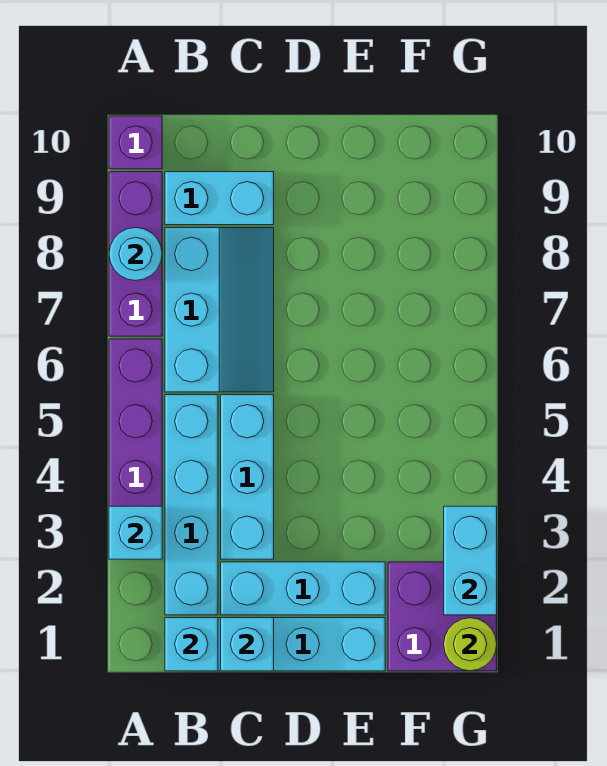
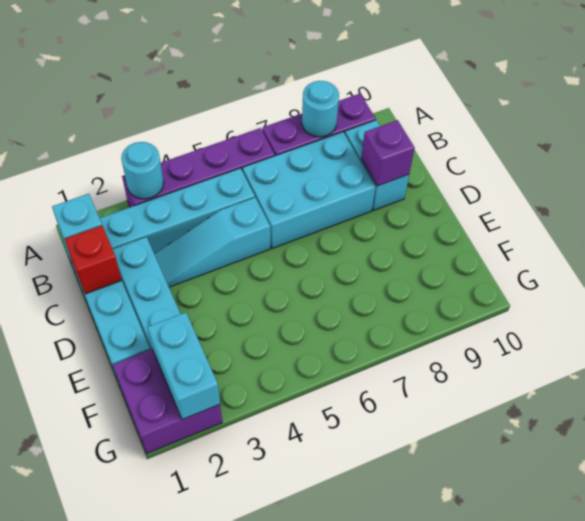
cyan 1x1 brick [109,506,162,559] -> cyan 1x1 round brick [121,142,164,199]
purple 1x1 brick [109,116,162,169] -> purple 1x1 brick moved to [361,120,415,186]
cyan 2x3 slope [165,228,274,392] -> cyan 2x3 brick [242,132,375,249]
cyan 1x1 brick [221,618,274,671] -> red 1x1 brick [65,226,122,294]
cyan 1x3 brick [221,395,274,559] -> cyan 1x3 slope [154,197,270,287]
lime 1x1 round brick [444,618,497,671] -> none
cyan 1x2 brick [444,506,497,615] -> cyan 1x2 brick turned to [147,312,220,420]

